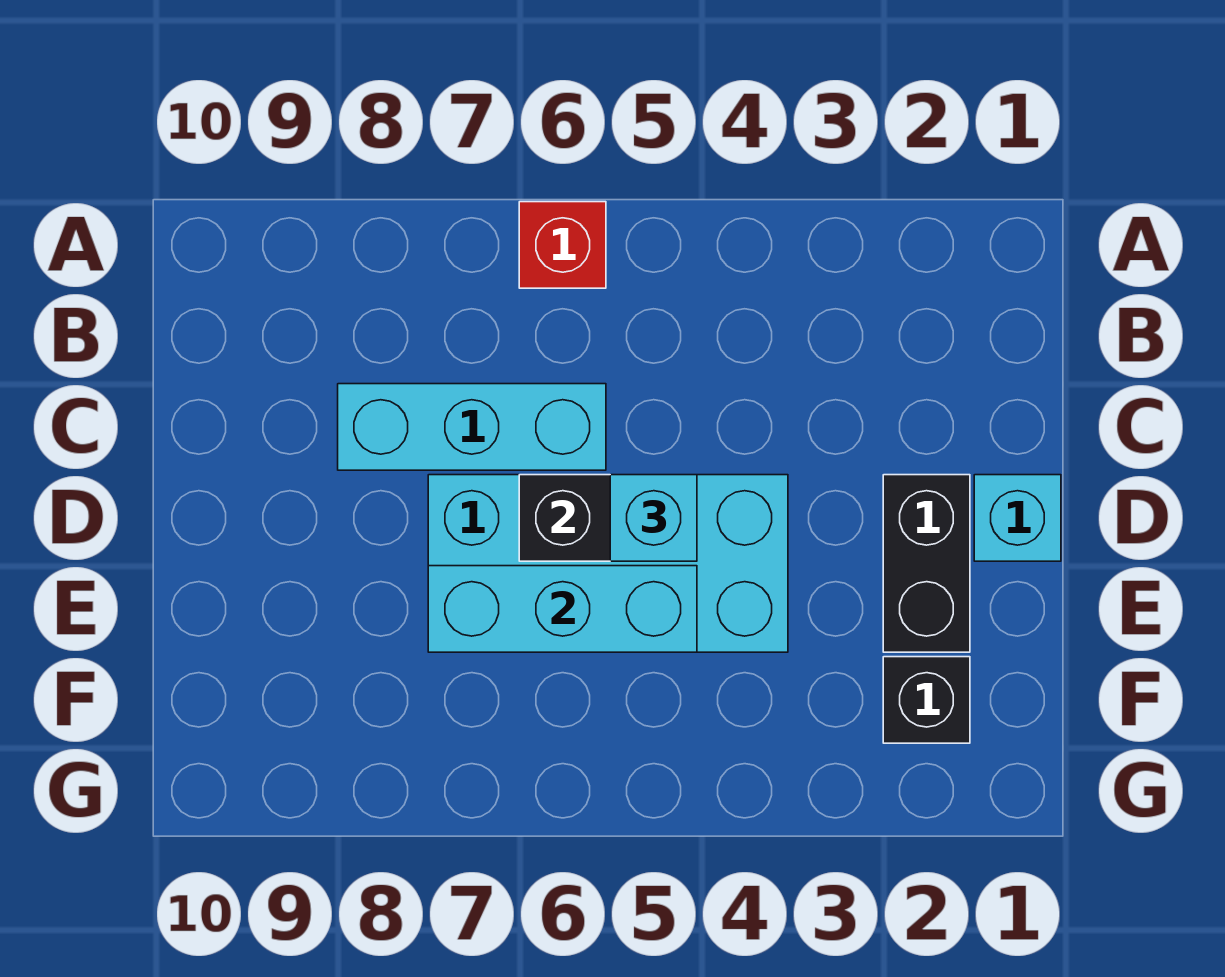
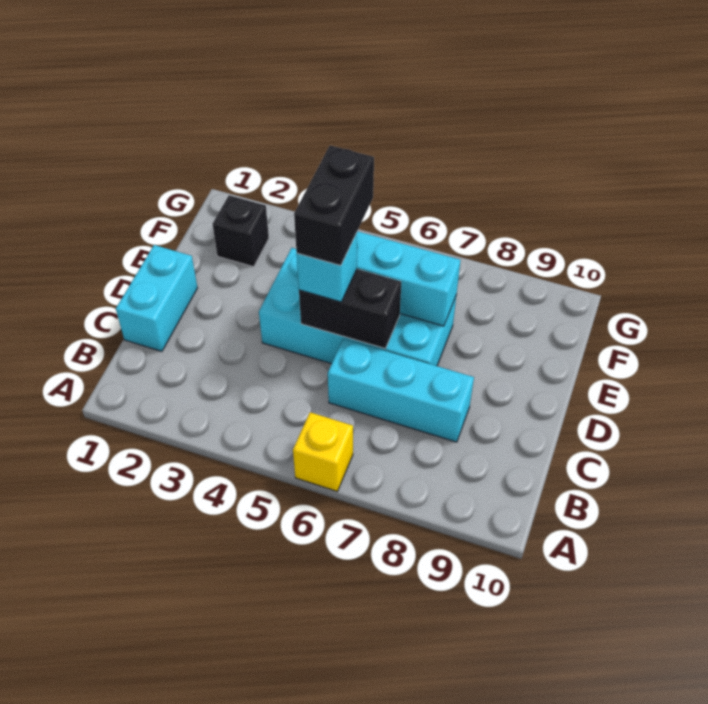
red 1x1 brick [519,202,606,288] -> yellow 1x1 brick [293,412,353,491]
cyan 1x1 brick [974,475,1061,561] -> cyan 1x2 brick [116,245,197,351]
black 1x2 brick [883,475,970,652] -> black 1x2 brick moved to [294,146,374,265]

